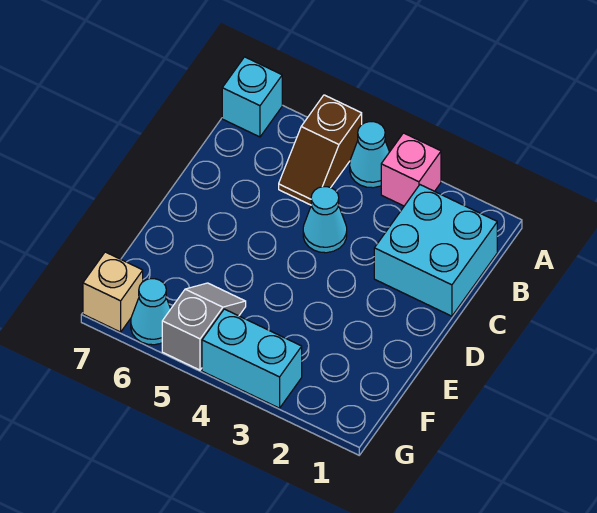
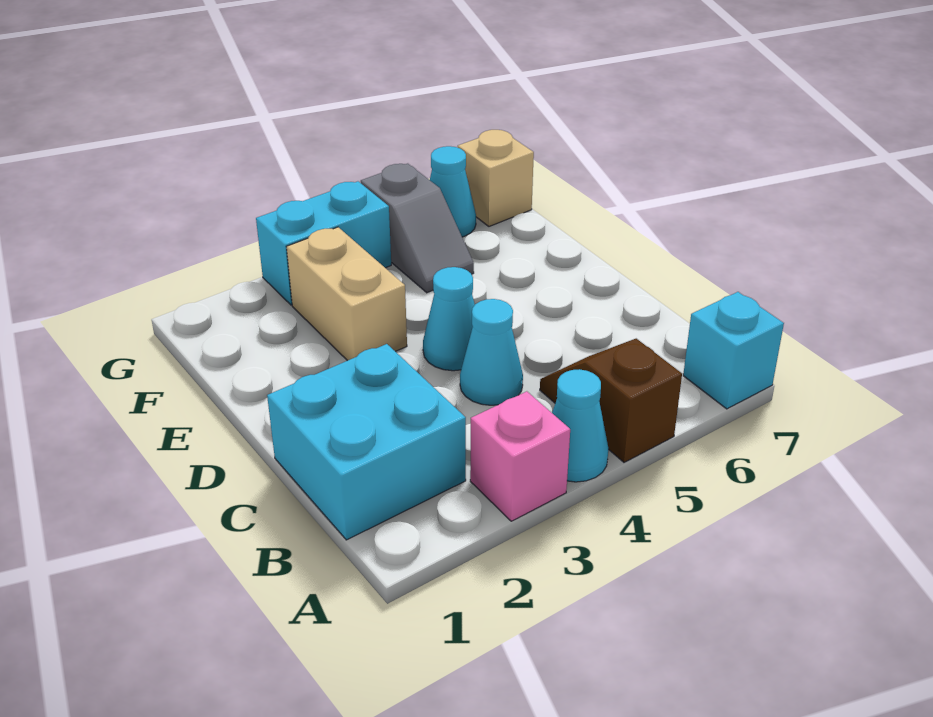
none -> cyan 1x1 cone [423,267,475,371]
none -> tan 1x2 brick [287,227,407,361]

